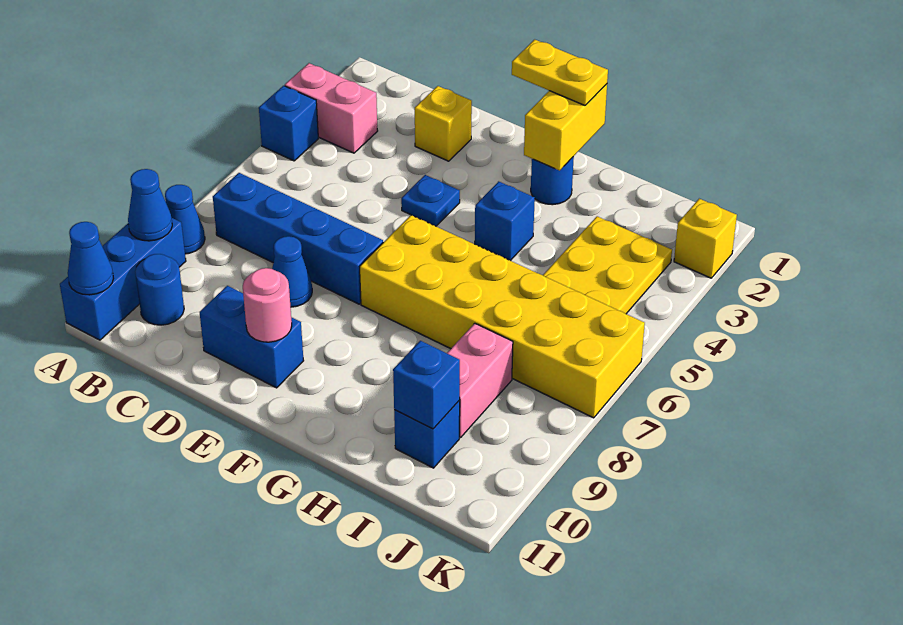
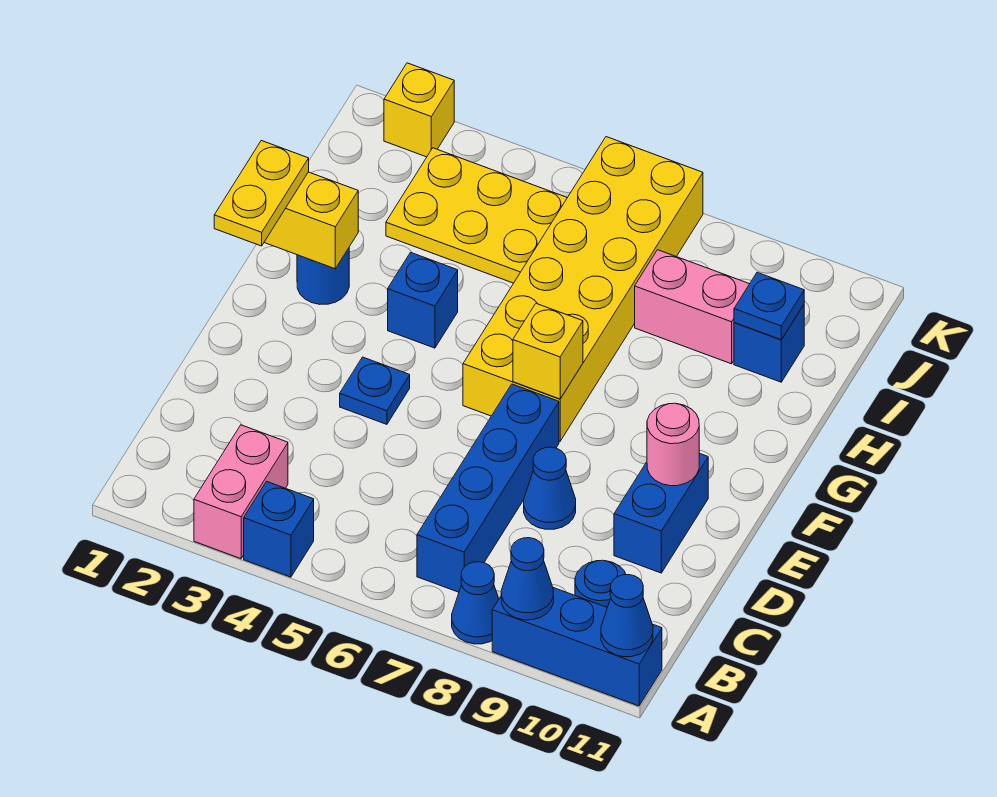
yellow 1x1 brick [415,86,472,161] -> yellow 1x1 brick moved to [513,304,583,399]
blue 1x1 brick [393,341,460,429] -> blue 1x1 plate [734,272,804,340]

